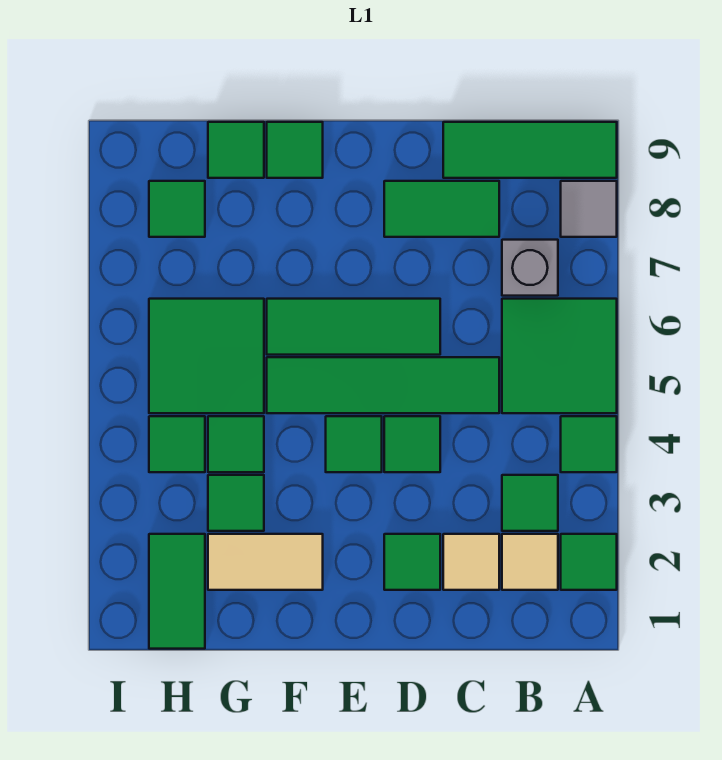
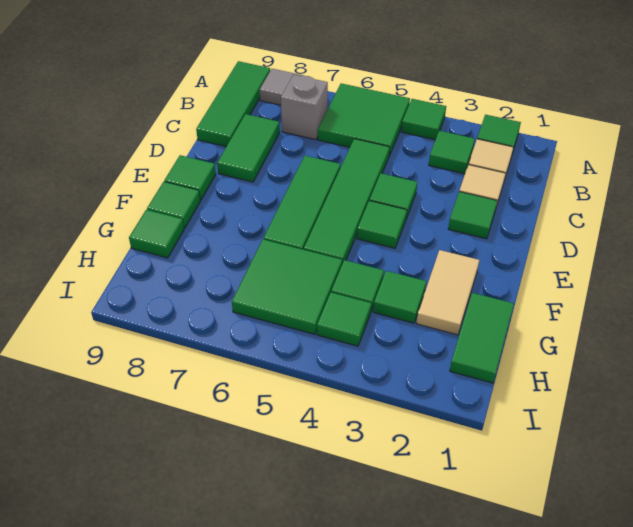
green 1x2 tile [149,534,205,649] -> green 1x2 tile turned to [450,293,514,383]
green 1x1 tile [149,181,205,237] -> green 1x1 tile moved to [164,155,216,200]

